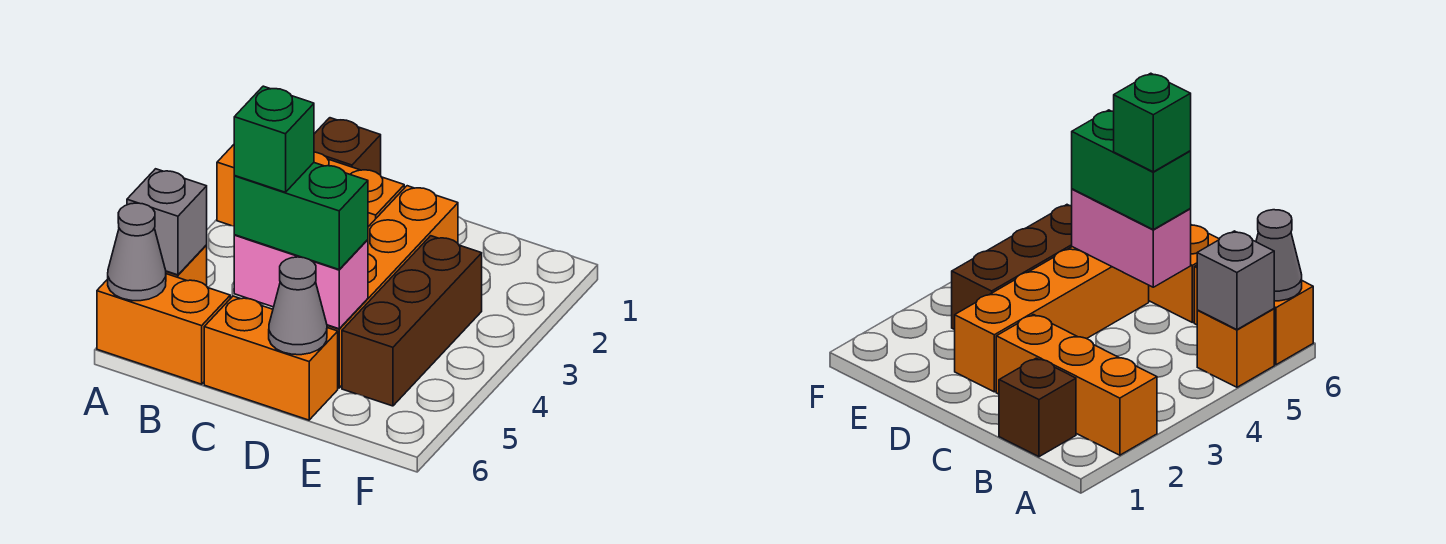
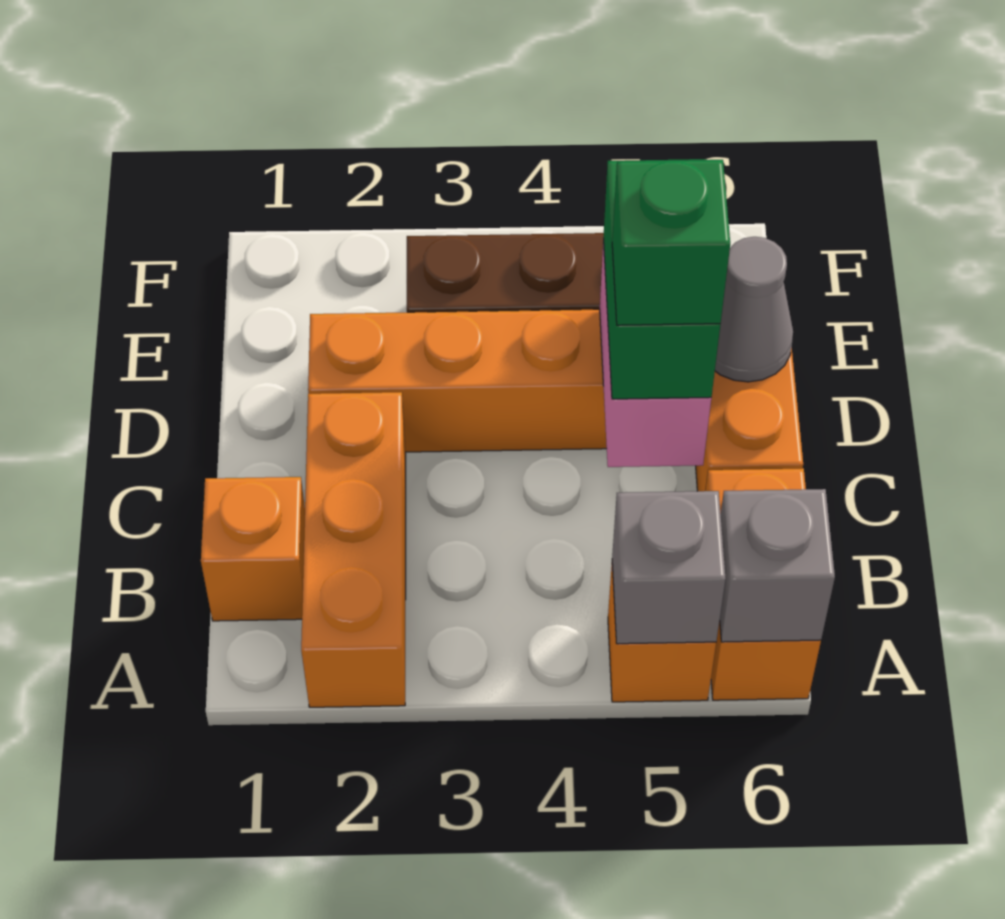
grey 1x1 cone [108,203,166,301] -> grey 1x1 brick [720,489,835,642]
brown 1x1 brick [314,118,381,175] -> orange 1x1 brick [201,477,305,621]

